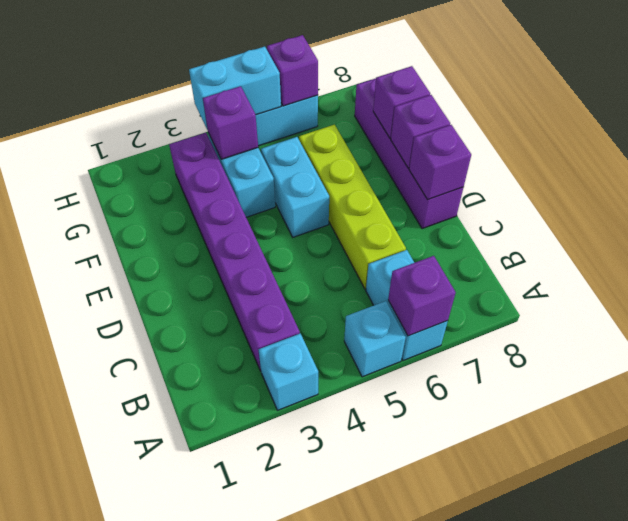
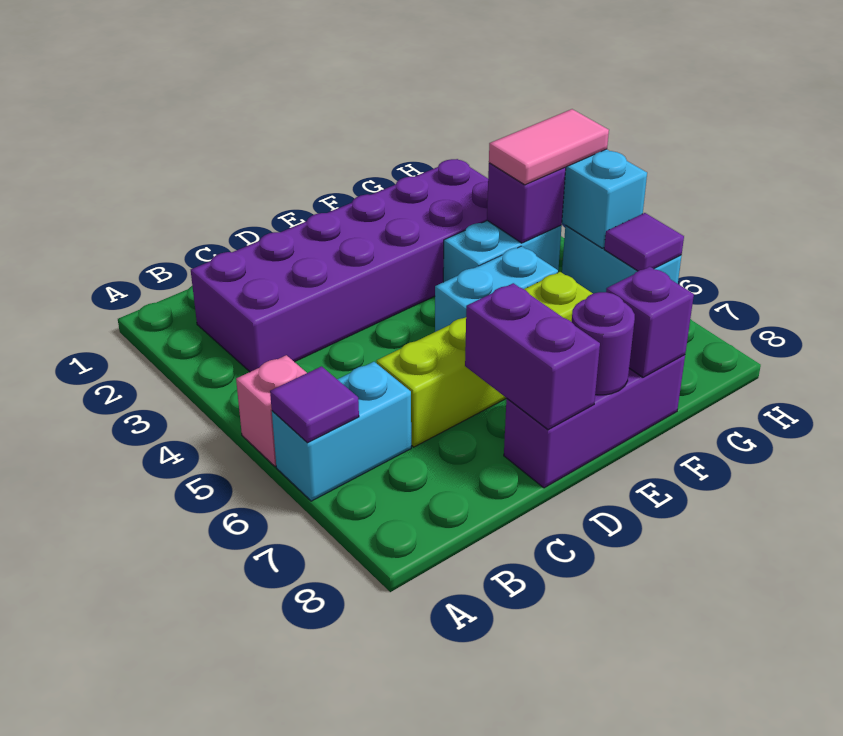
cyan 1x1 brick [259,334,318,410] -> none
cyan 1x1 brick [344,301,406,377] -> pink 1x1 brick [236,355,307,466]
purple 1x1 brick [388,256,456,336] -> purple 1x1 tile [270,366,359,443]
purple 1x6 brick [169,133,300,371] -> purple 2x6 brick [191,159,488,372]
purple 1x4 brick [355,79,463,229] -> purple 1x3 brick [504,355,685,488]
purple 1x1 brick [409,125,471,200] -> purple 1x2 brick [465,283,600,430]
purple 1x1 brick [391,95,450,168] -> purple 1x1 round brick [572,292,635,395]
none -> pink 1x2 tile [489,109,609,185]
purple 1x1 brick [267,35,318,106] -> purple 1x1 tile [604,213,684,271]

